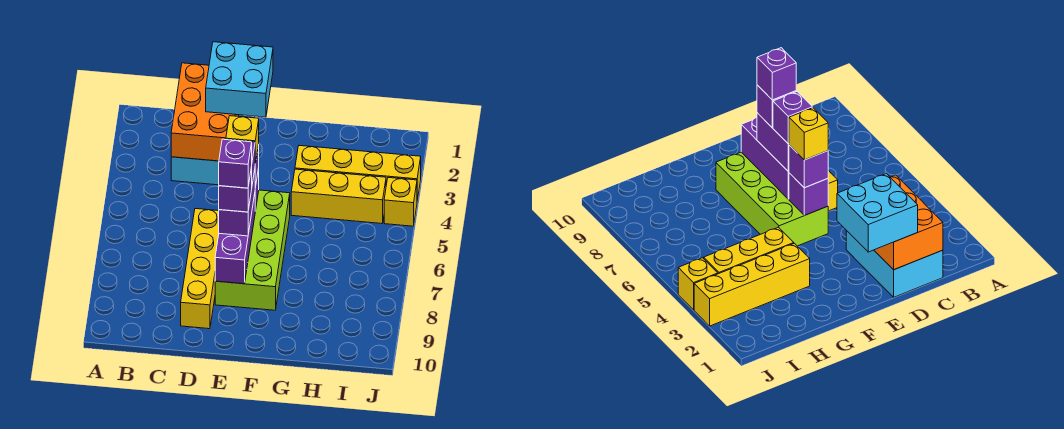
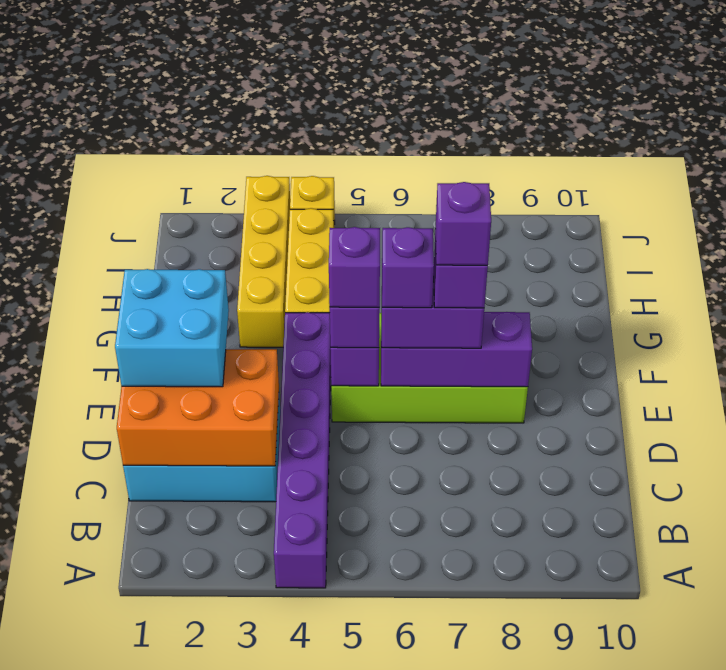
none -> purple 1x6 brick [274,312,331,588]
yellow 1x4 brick [181,209,219,329] -> none
yellow 1x1 brick [226,116,259,163] -> purple 1x1 brick [329,227,380,307]

